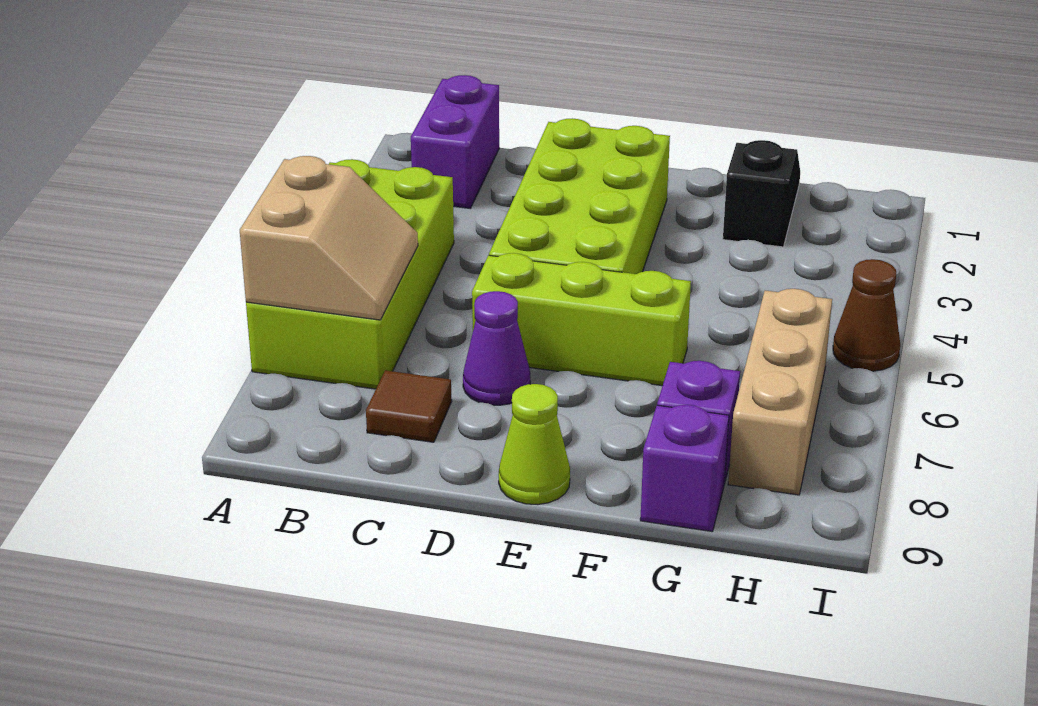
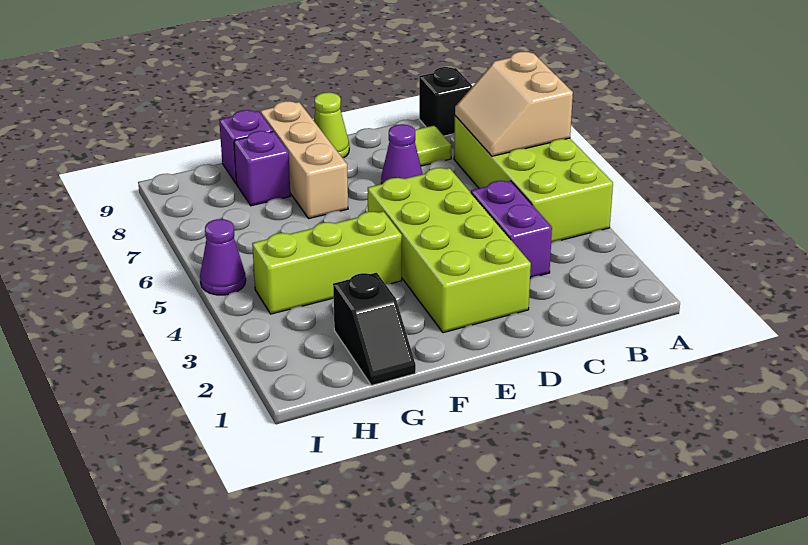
purple 1x2 brick [411,75,499,208] -> purple 1x2 brick moved to [471,181,552,278]
none -> black 1x1 brick [419,67,473,136]
brown 1x1 tile [366,370,452,442] -> lime 1x1 tile [415,125,452,166]
lime 1x3 brick [472,253,691,386] -> lime 1x3 brick moved to [252,211,402,314]
tan 1x3 brick [728,289,832,495] -> tan 1x3 brick moved to [261,101,348,219]
brown 1x1 cone [833,259,900,371] -> purple 1x1 cone [200,219,246,295]

